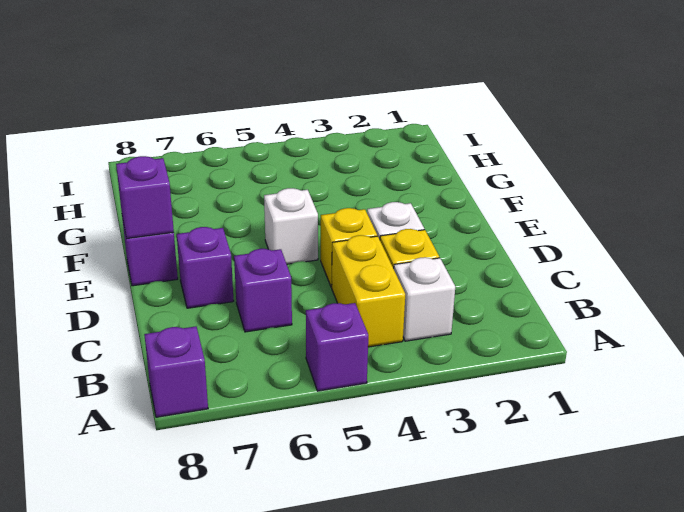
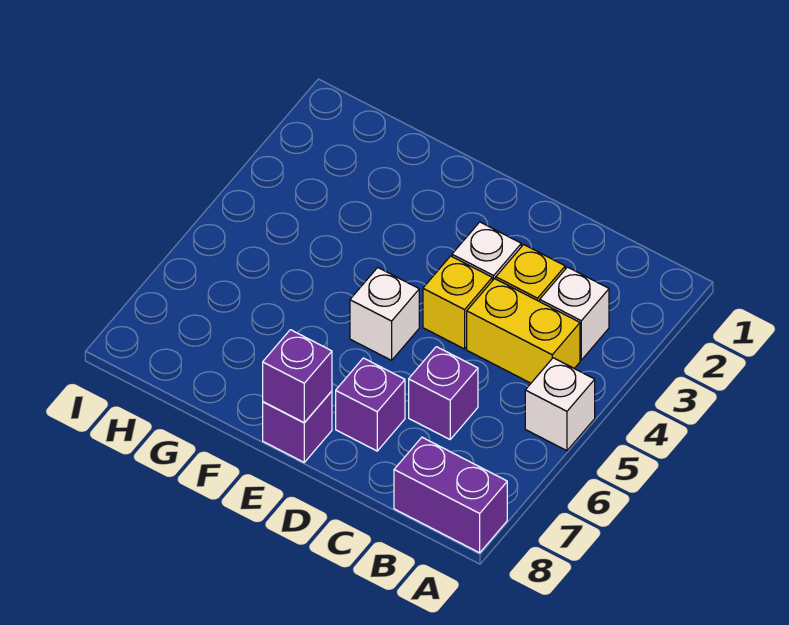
purple 1x1 brick [306,303,368,391] -> white 1x1 brick [525,358,595,451]
purple 1x1 brick [144,326,208,417] -> purple 1x2 brick [394,437,507,553]

